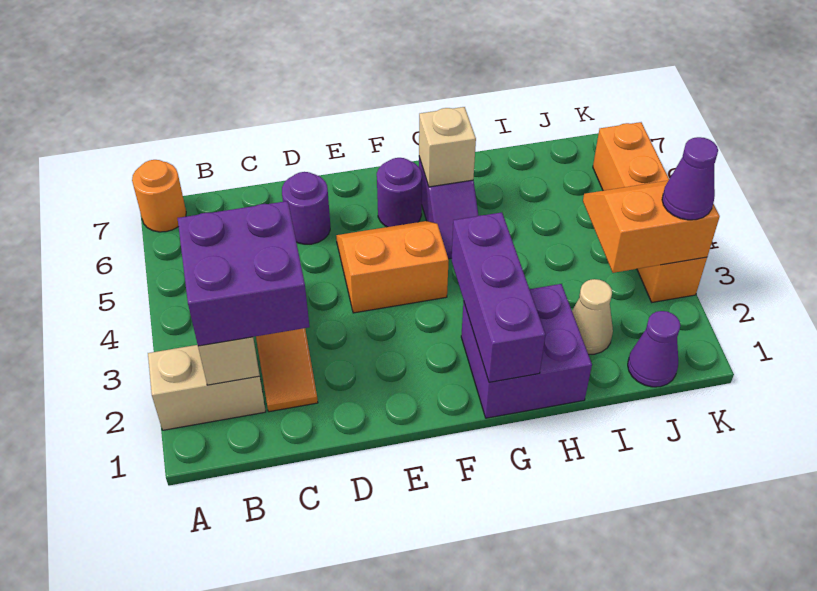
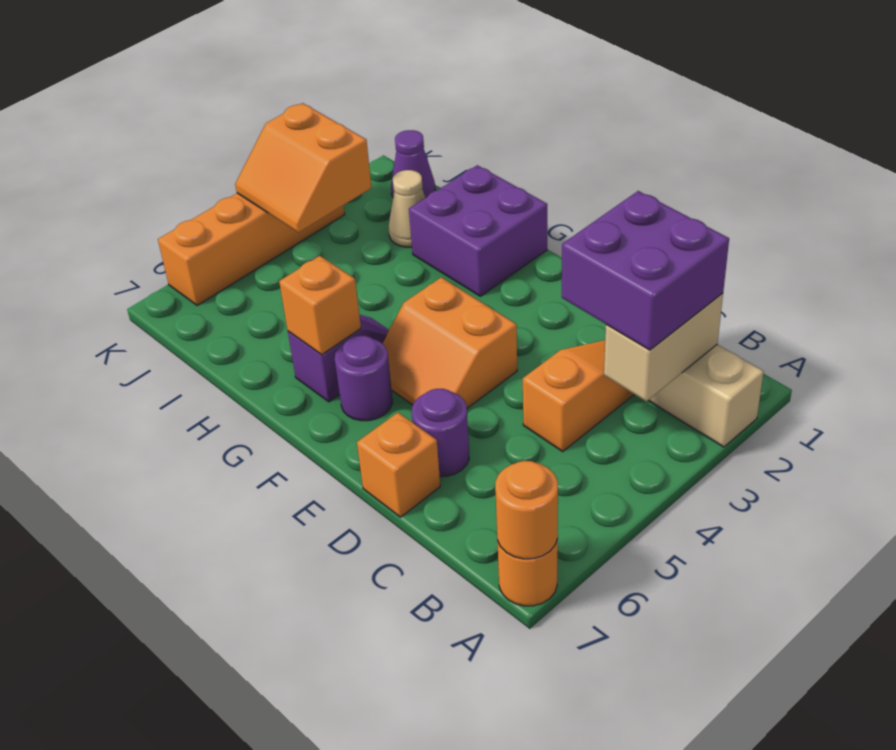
none -> orange 1x1 round brick [495,461,558,559]
none -> orange 1x1 brick [357,413,440,517]
purple 1x3 brick [452,212,545,382] -> none
tan 1x1 brick [419,107,476,187] -> orange 1x1 brick [279,256,361,355]
purple 1x1 cone [662,137,718,220] -> none

